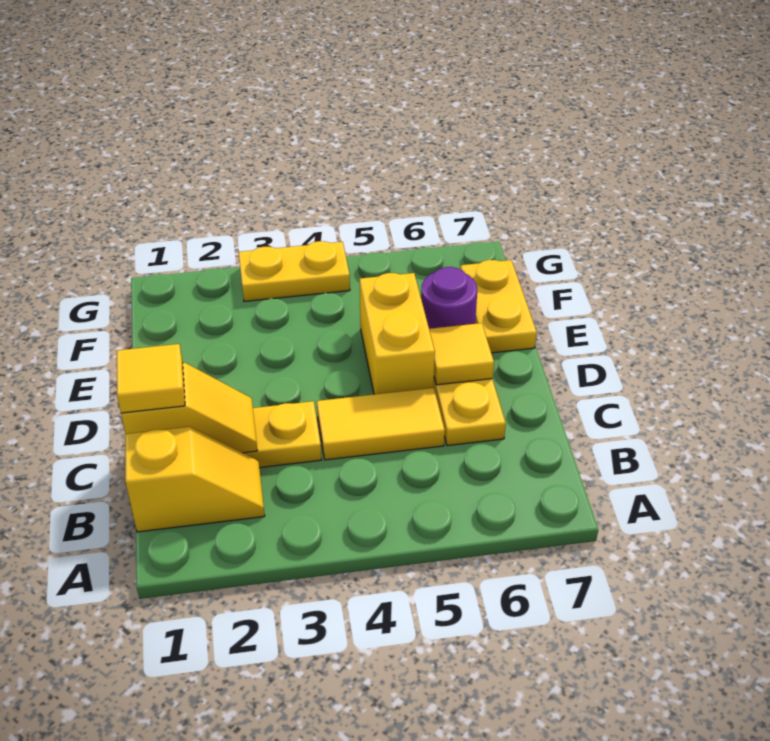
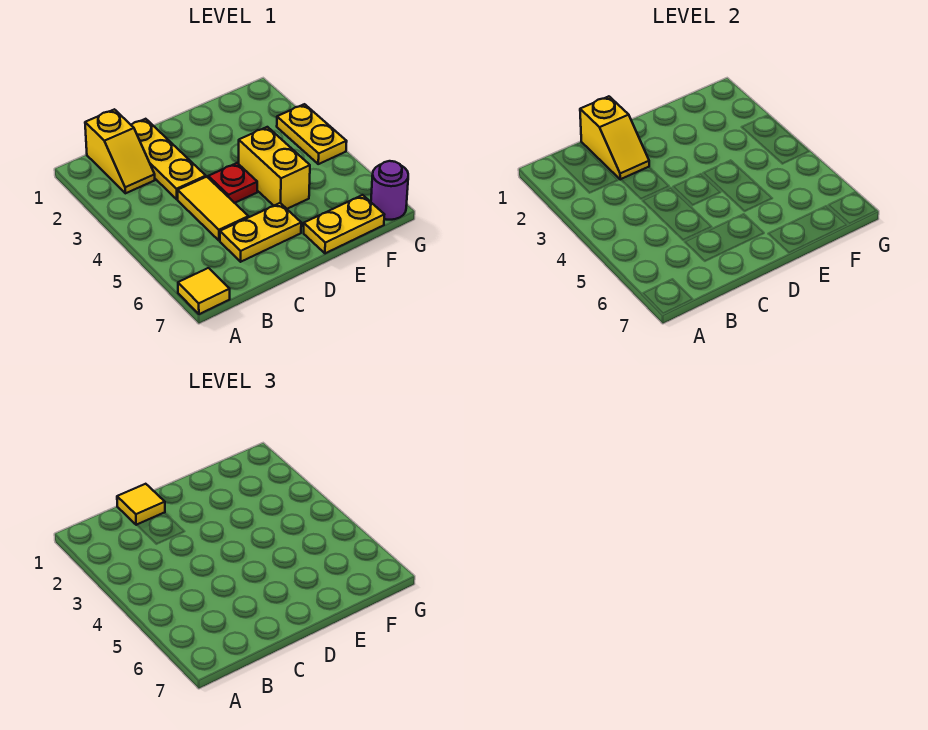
none -> red 1x1 plate [208,163,257,203]
yellow 1x2 brick [360,273,435,394] -> yellow 1x2 brick turned to [239,127,310,209]
yellow 1x1 tile [429,323,494,385] -> yellow 1x1 tile moved to [178,268,230,314]
purple 1x1 round brick [421,267,477,329] -> purple 1x1 round brick moved to [371,161,408,220]

